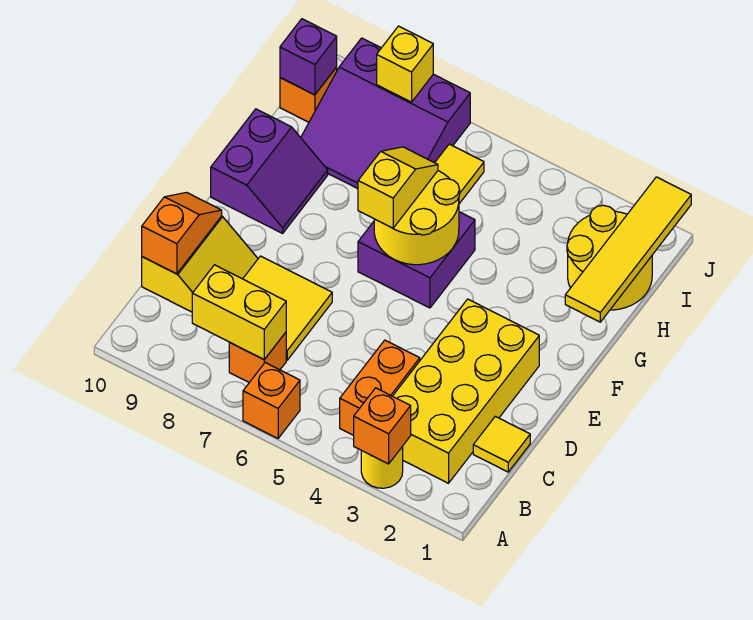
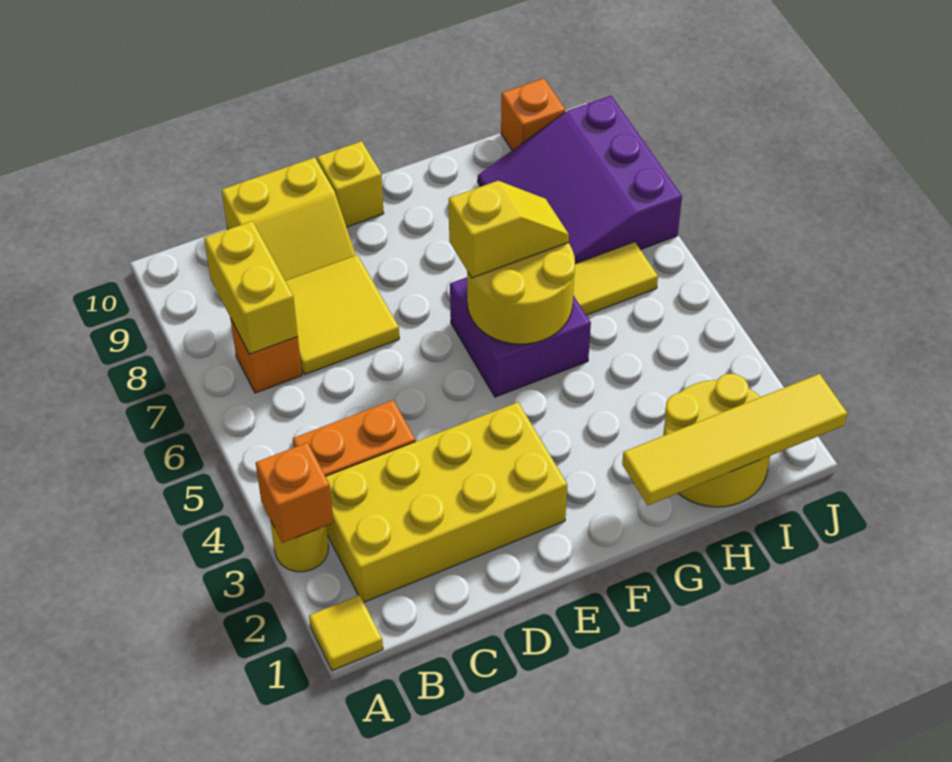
orange 1x1 brick [243,363,300,438] -> none
yellow 1x1 tile [473,416,530,472] -> yellow 1x1 tile moved to [309,595,383,671]
orange 1x2 slope [142,192,222,274] -> none
purple 2x2 slope [211,109,328,233] -> none
purple 1x1 brick [280,19,337,95] -> none
yellow 1x1 brick [377,26,433,102] -> yellow 1x1 brick moved to [317,141,384,227]

